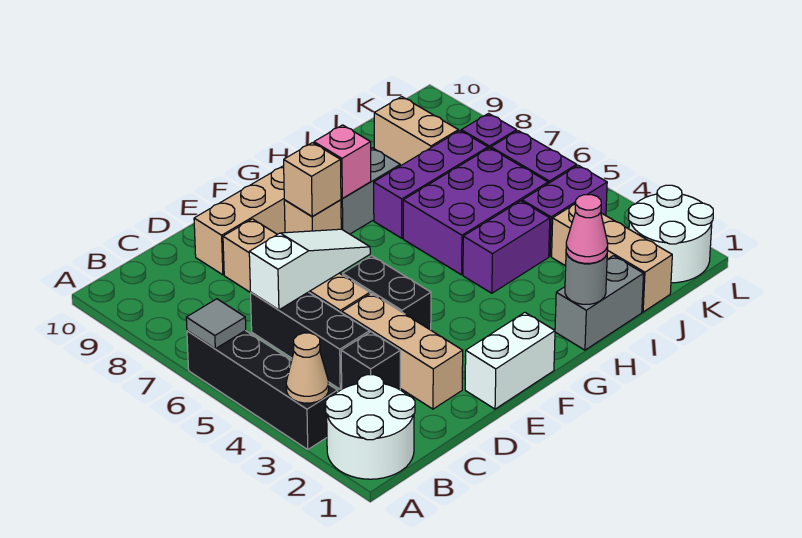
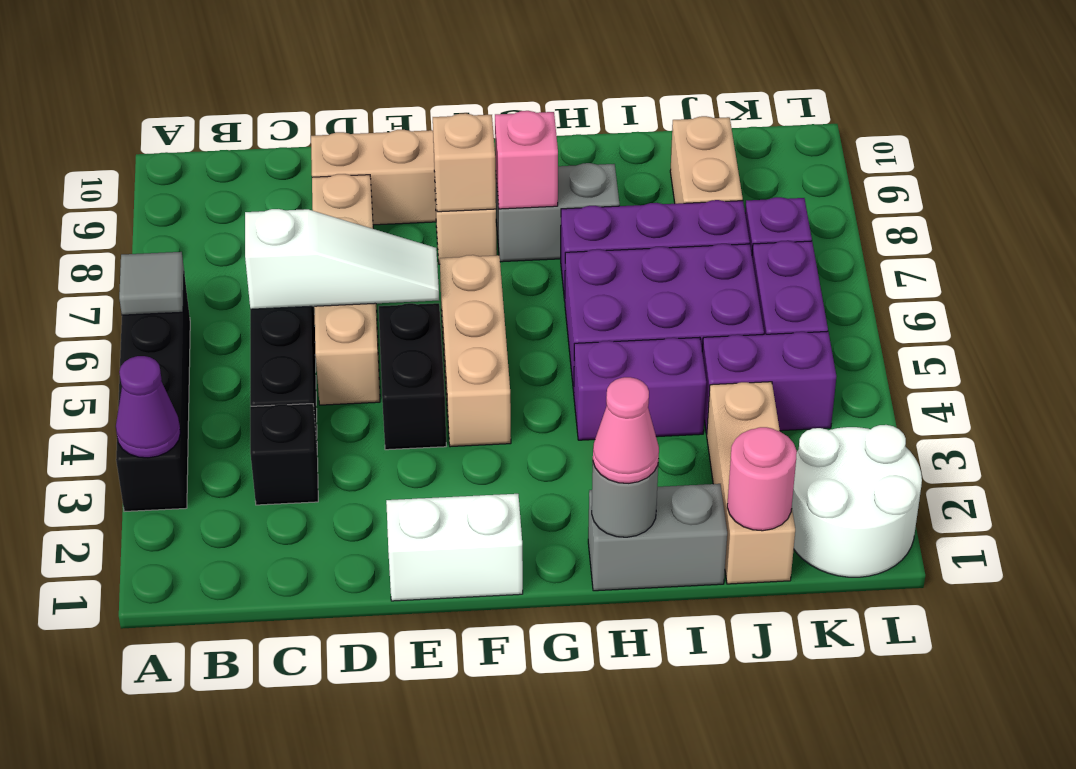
white 2x2 round brick [326,375,415,479] -> none
tan 1x1 cone [286,333,329,403] -> purple 1x1 cone [116,356,181,458]
tan 1x3 brick [342,293,463,409] -> tan 1x3 brick moved to [440,255,511,447]
none -> pink 1x1 round brick [727,427,797,531]

